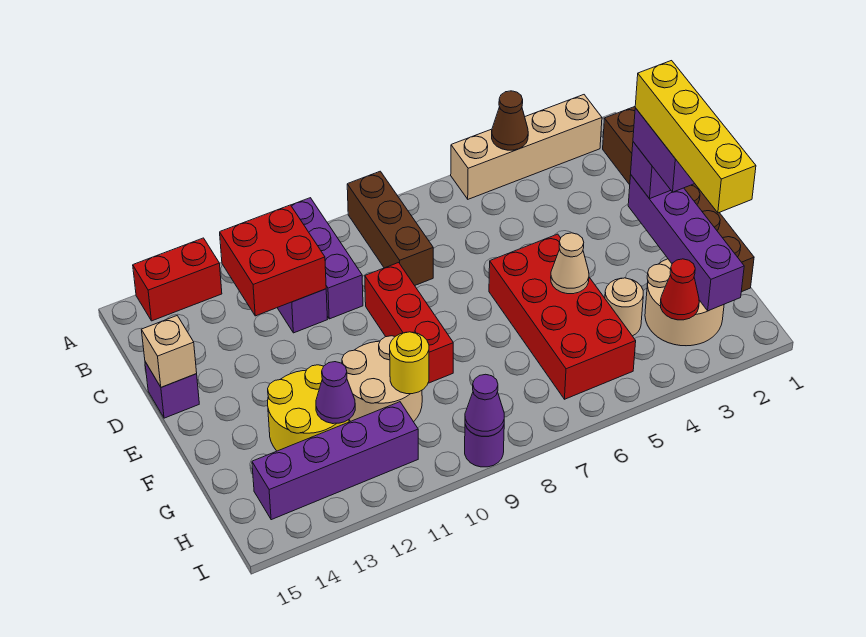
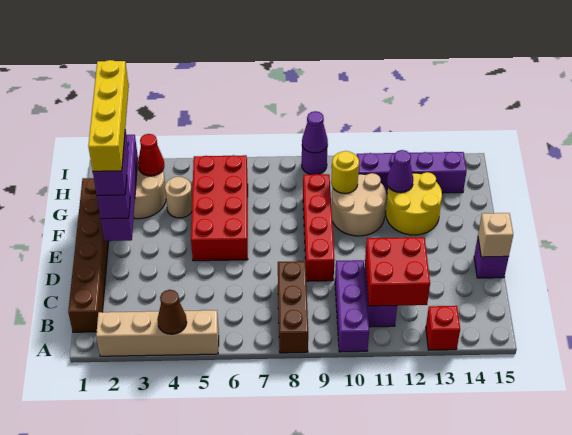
red 1x2 brick [133,238,222,321] -> red 1x1 brick [426,306,460,350]
red 1x3 brick [365,263,453,383] -> red 1x4 brick [303,174,334,281]
tan 1x1 cone [551,233,589,294] -> none

